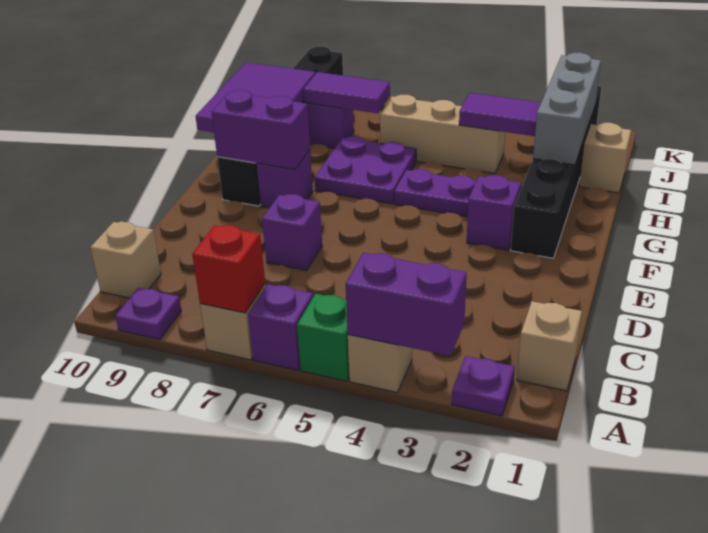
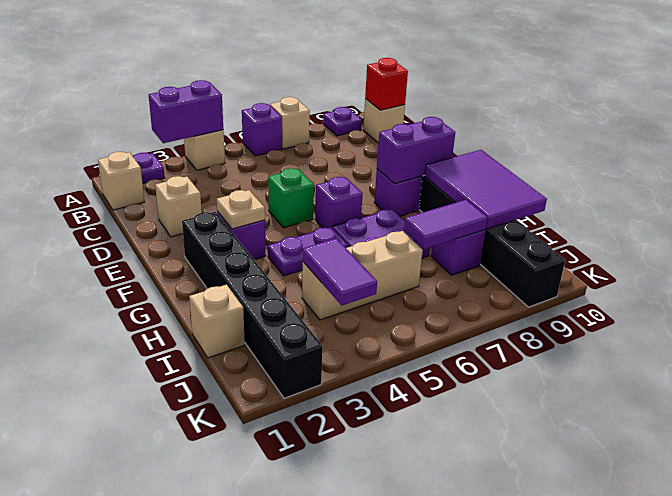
green 1x1 brick [297,294,349,381] -> green 1x1 brick moved to [268,168,314,228]
red 1x1 brick [192,225,265,313] -> red 1x1 brick moved to [365,58,408,110]
none -> tan 1x1 brick [155,176,202,237]
purple 1x1 brick [262,194,322,271] -> purple 1x1 brick moved to [315,177,363,228]
none -> tan 1x1 plate [217,190,265,229]
grey 1x3 brick [533,53,601,165] -> none
purple 1x2 tile [459,93,541,136] -> purple 1x2 tile turned to [303,238,377,305]

